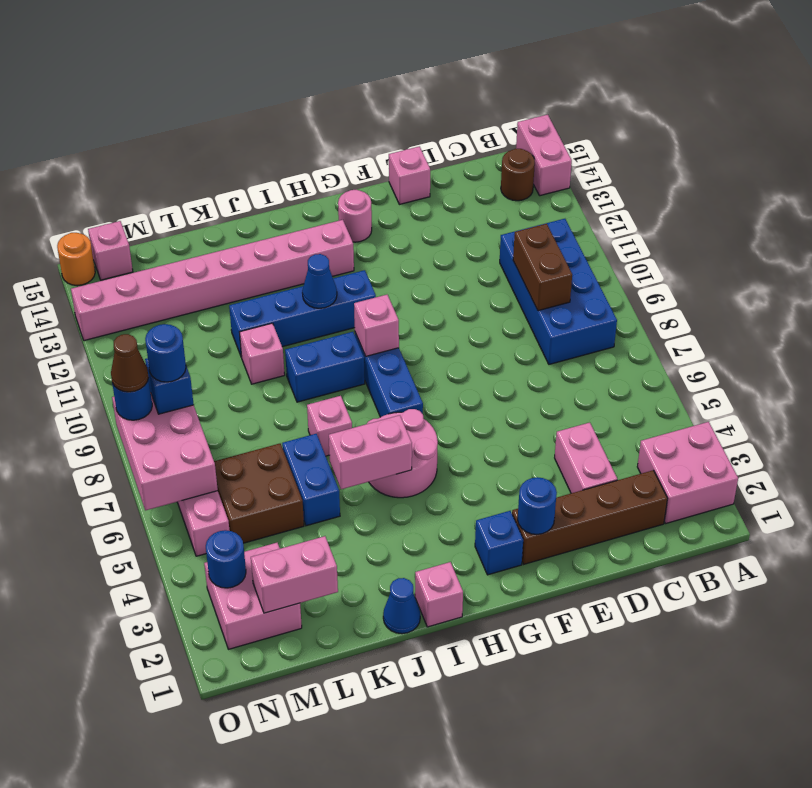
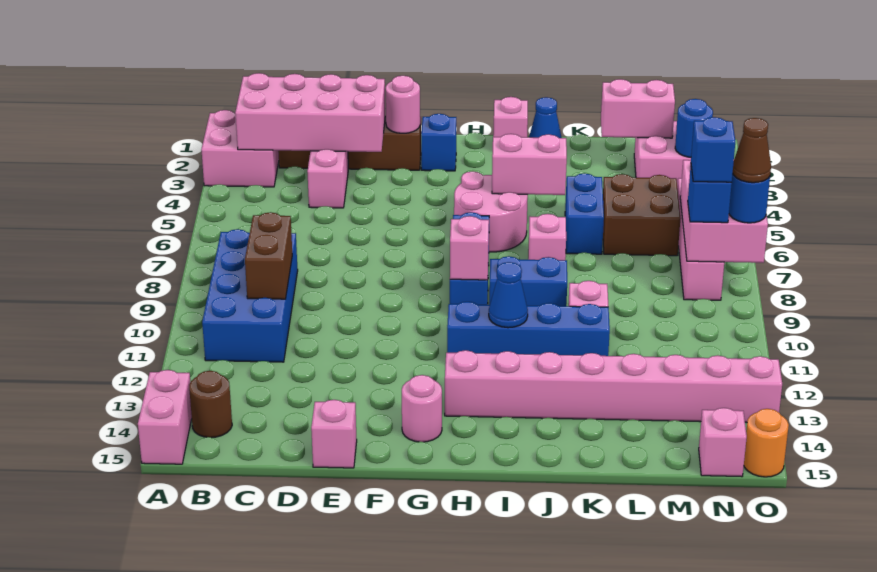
none -> pink 2x4 brick [235,73,385,152]
blue 1x1 round brick [518,477,557,534] -> pink 1x1 round brick [386,76,420,133]
blue 1x1 round brick [145,324,186,382] -> blue 1x1 brick [691,117,735,182]

